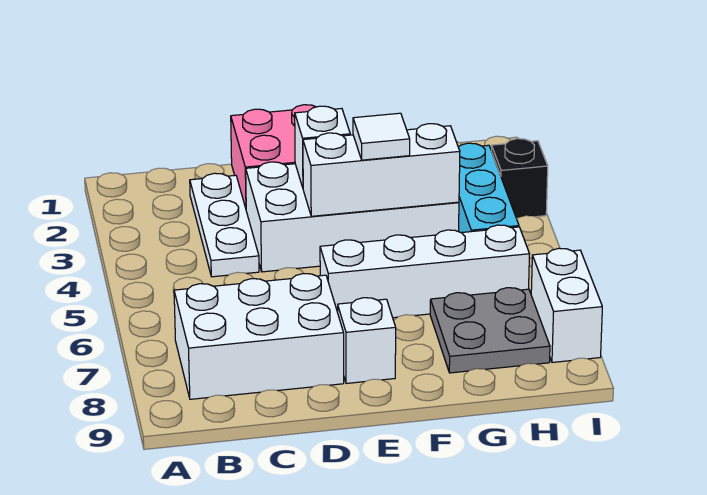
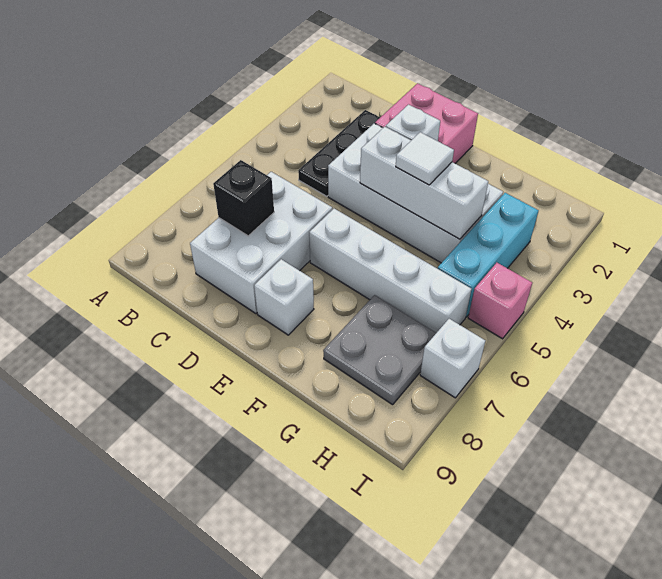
white 2x3 brick [174,274,344,399] -> white 2x3 brick turned to [190,172,332,314]
white 1x3 plate [190,173,259,277] -> black 1x3 plate [298,110,380,196]
black 1x1 brick [491,139,548,219] -> black 1x1 brick moved to [213,160,274,236]
none -> pink 1x1 brick [468,263,532,339]
white 1x2 brick [531,248,602,362] -> white 1x1 brick [420,319,485,398]

